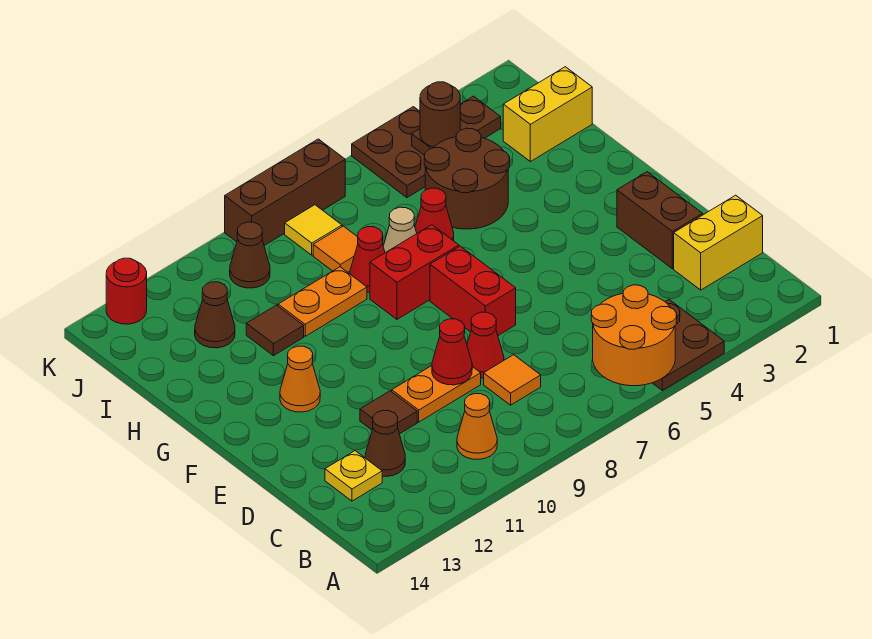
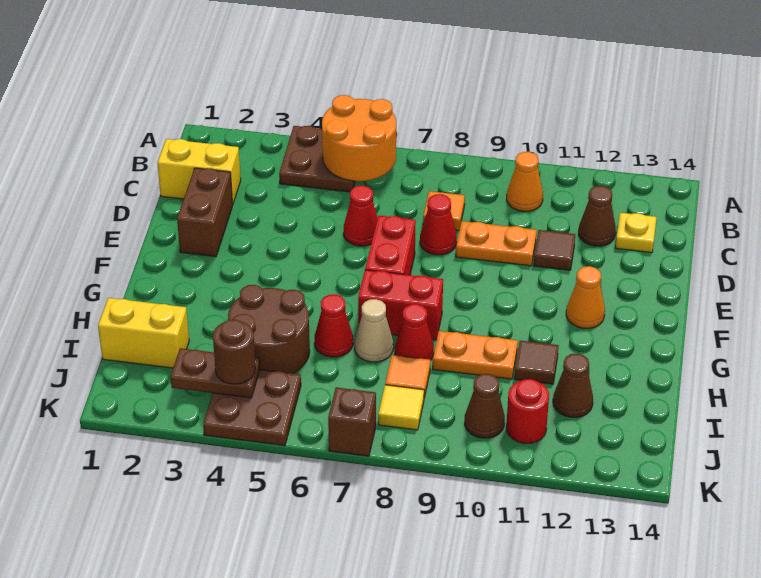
red 1x1 cone [432,319,472,385] -> red 1x1 cone moved to [344,185,378,246]
brown 1x3 brick [225,139,345,245] -> brown 1x1 brick [328,387,376,456]
red 1x1 round brick [106,258,147,324] -> red 1x1 round brick moved to [506,379,549,443]

